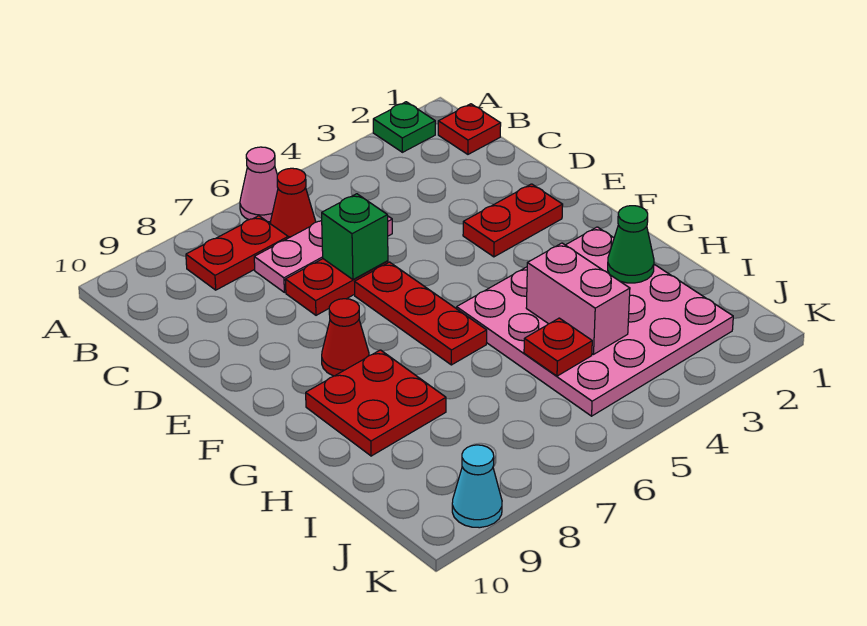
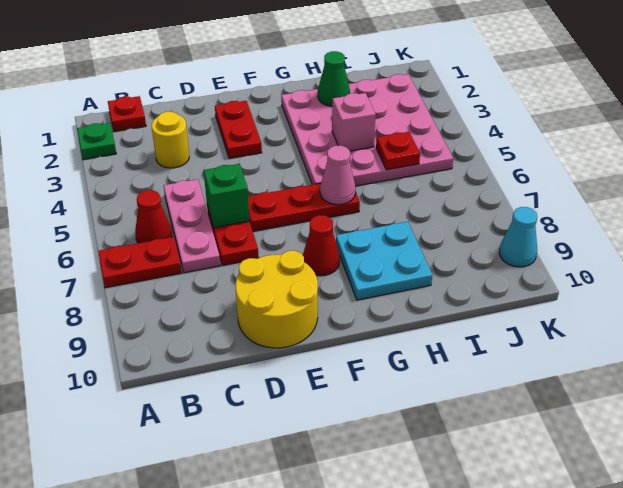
pink 1x1 cone [240,147,278,222] -> pink 1x1 cone moved to [320,146,356,205]
red 1x2 plate [186,216,288,290] -> red 1x2 plate turned to [98,237,182,288]
none -> yellow 1x1 round brick [152,112,189,168]
none -> yellow 2x2 round brick [235,251,318,348]
red 2x2 plate [306,350,446,456] -> cyan 2x2 plate [336,222,432,300]
pink 1x2 brick [526,243,630,354] -> pink 1x1 brick [332,93,376,151]

